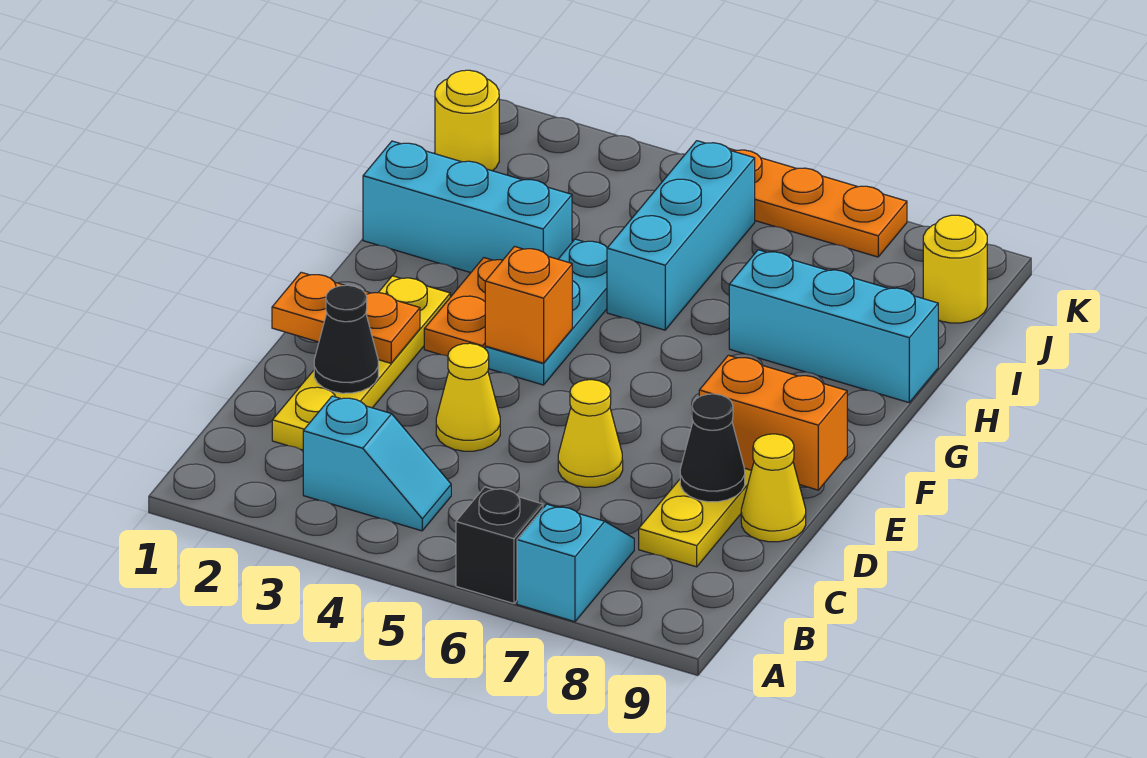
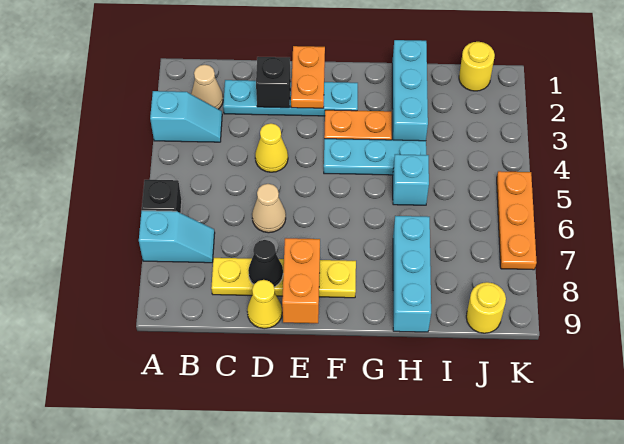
none -> tan 1x1 cone [191,65,223,109]
cyan 1x2 slope [303,396,451,531] -> cyan 1x2 slope turned to [150,91,222,142]
yellow 1x4 plate [272,276,450,450] -> cyan 1x4 plate [223,80,358,116]
black 1x1 cone [314,285,378,393] -> black 1x1 brick [256,57,291,108]
yellow 1x1 cone [558,380,623,487] -> tan 1x1 cone [252,184,286,233]
orange 1x1 brick [485,247,572,363] -> none
cyan 1x3 brick [607,141,755,330] -> cyan 1x1 brick [393,154,429,205]

